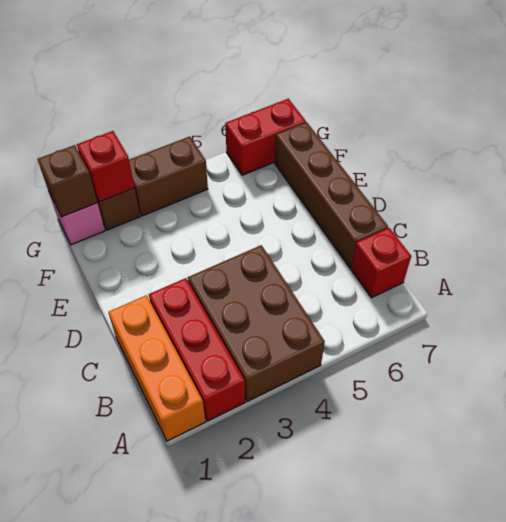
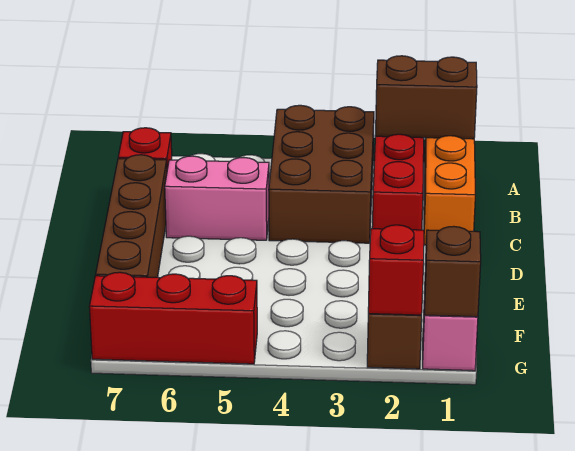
none -> pink 1x2 brick [165,156,269,240]
brown 1x2 brick [129,137,208,216] -> brown 1x2 brick moved to [375,56,477,139]
red 1x2 brick [225,99,306,175] -> red 1x3 brick [89,272,257,364]

